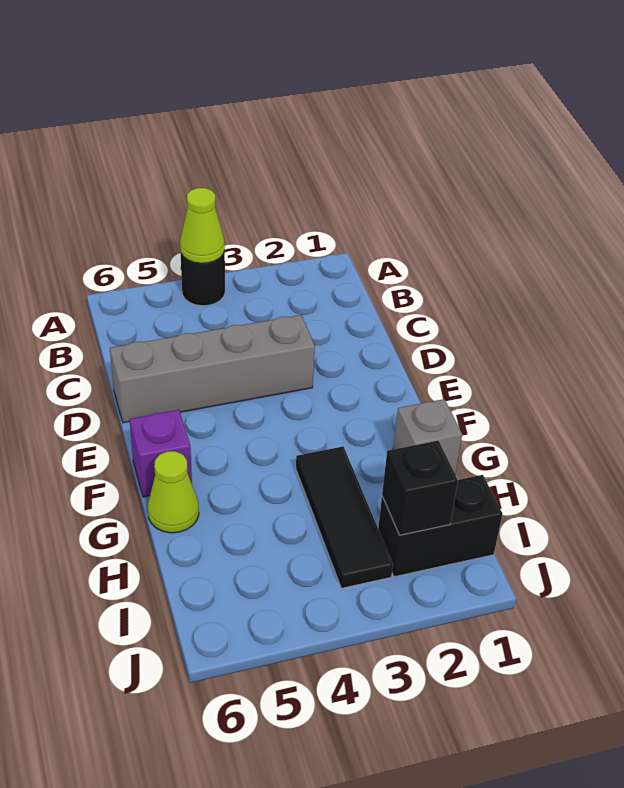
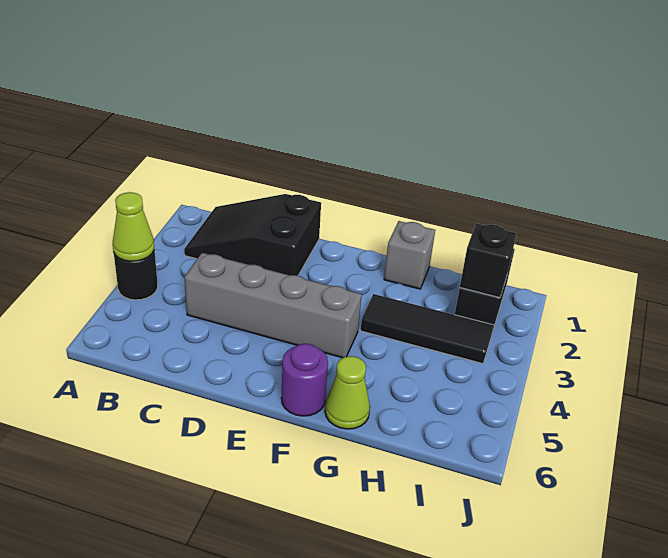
none -> black 2x3 slope [184,194,321,276]
grey 1x4 brick [110,315,315,423] -> grey 1x4 brick turned to [185,253,362,358]
purple 1x1 brick [130,410,192,497] -> purple 1x1 round brick [281,344,328,416]

